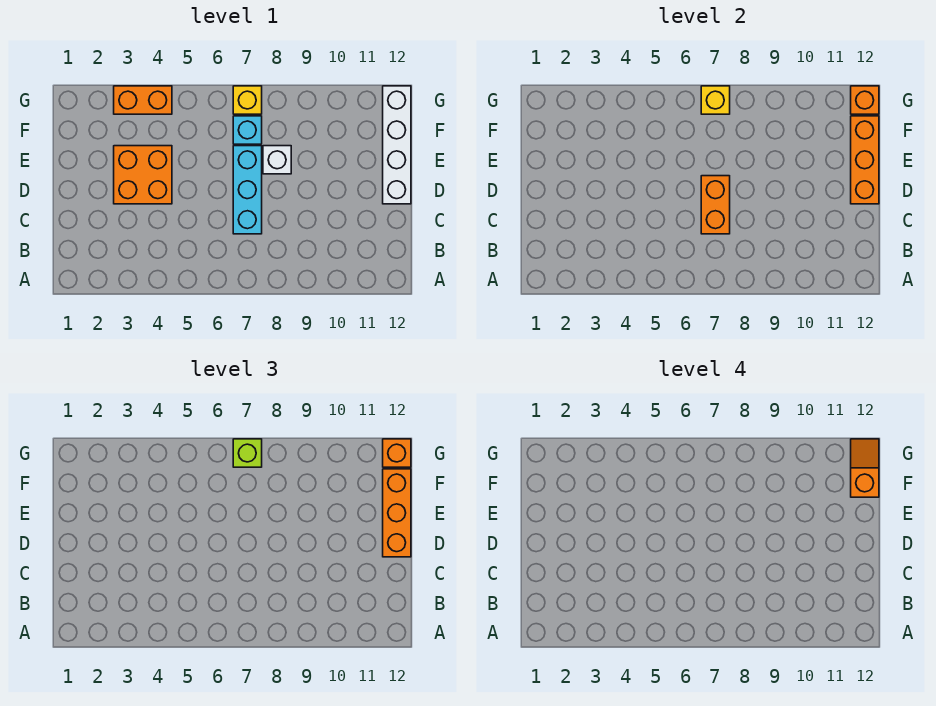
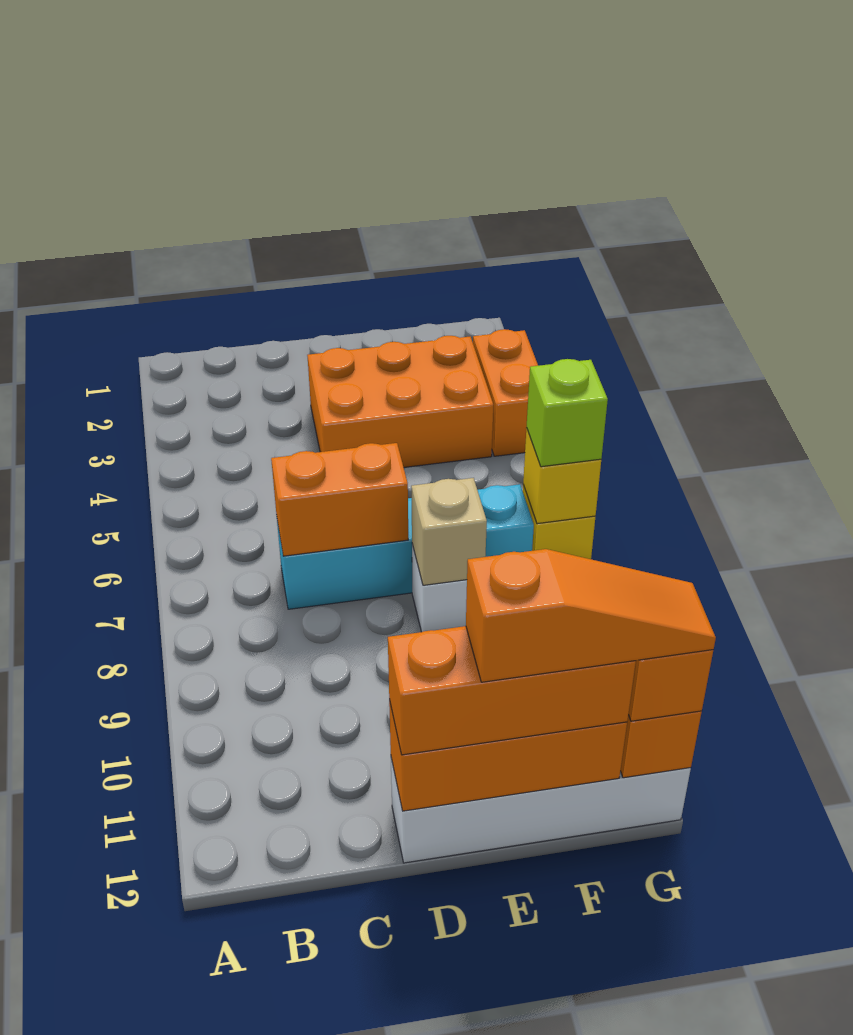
orange 2x2 brick [114,146,172,204] -> orange 2x3 brick [307,336,493,467]
none -> tan 1x1 brick [411,478,487,585]
orange 1x2 slope [851,439,879,497] -> orange 1x3 slope [466,549,716,682]

